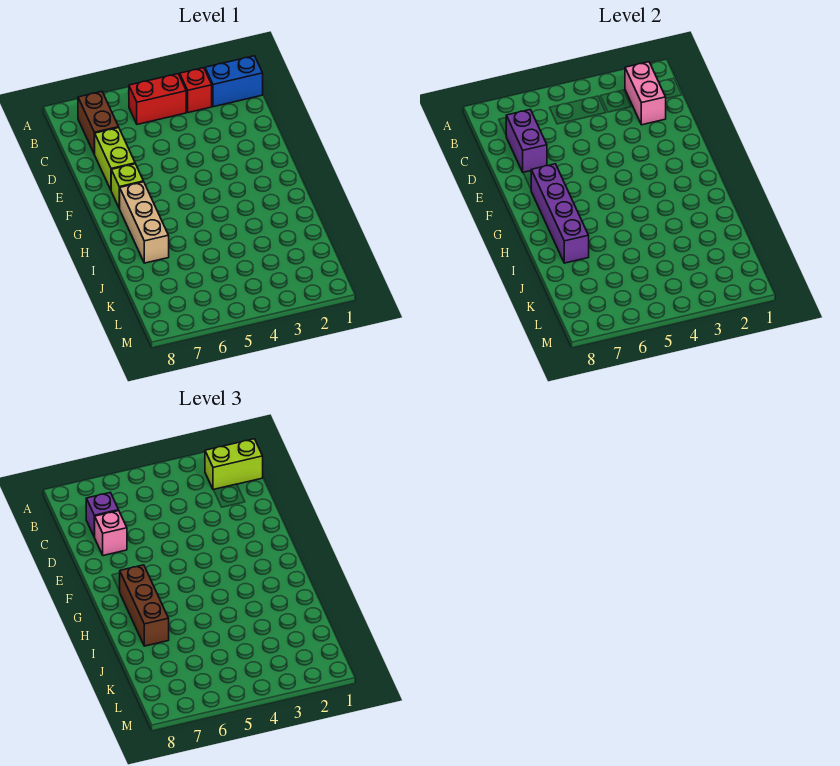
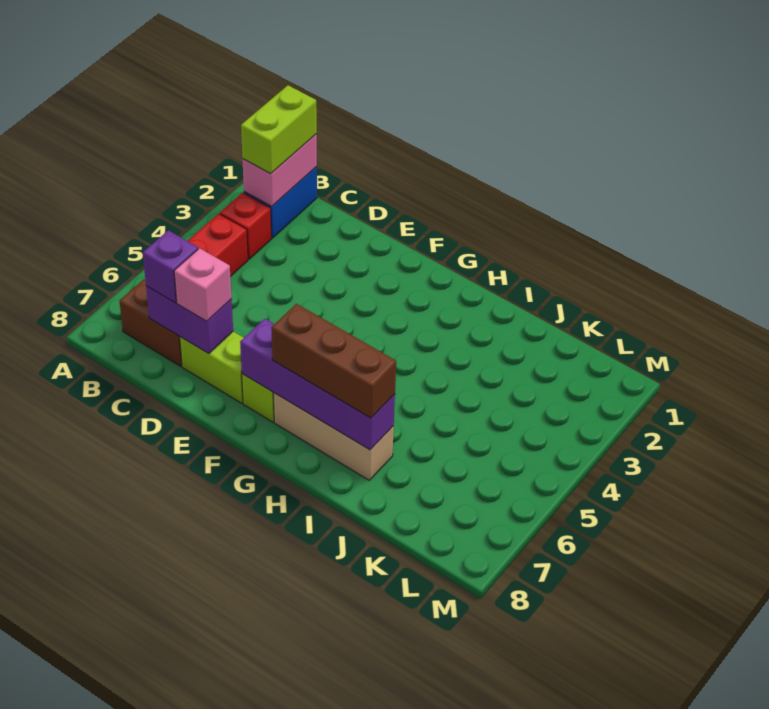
pink 1x2 brick [625,62,666,125] -> pink 1x2 brick turned to [242,134,317,206]

